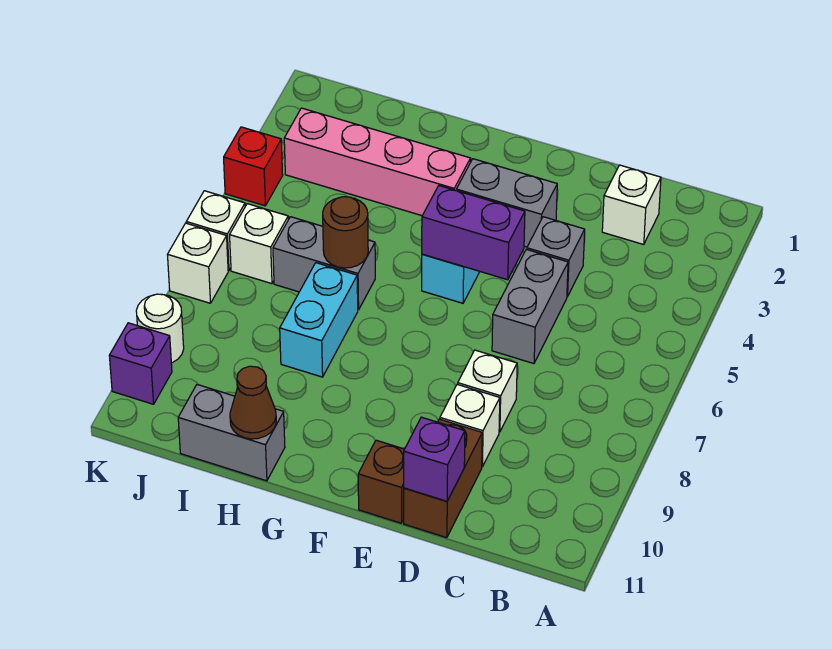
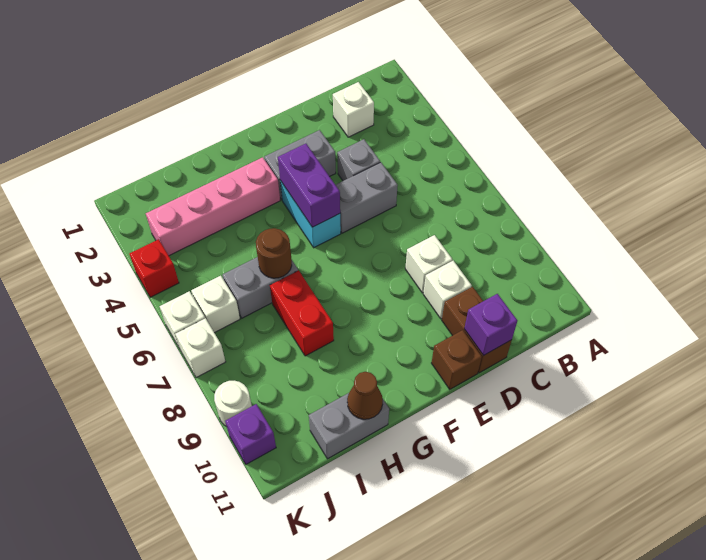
grey 1x2 brick [492,249,568,364] -> grey 1x2 brick turned to [336,162,398,233]
purple 1x2 brick [422,186,525,280] -> purple 1x2 brick turned to [278,144,340,227]
cyan 1x2 brick [280,263,358,377] -> red 1x2 brick [270,270,334,356]

